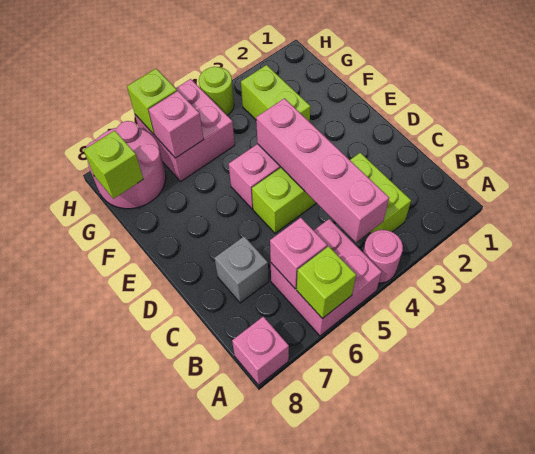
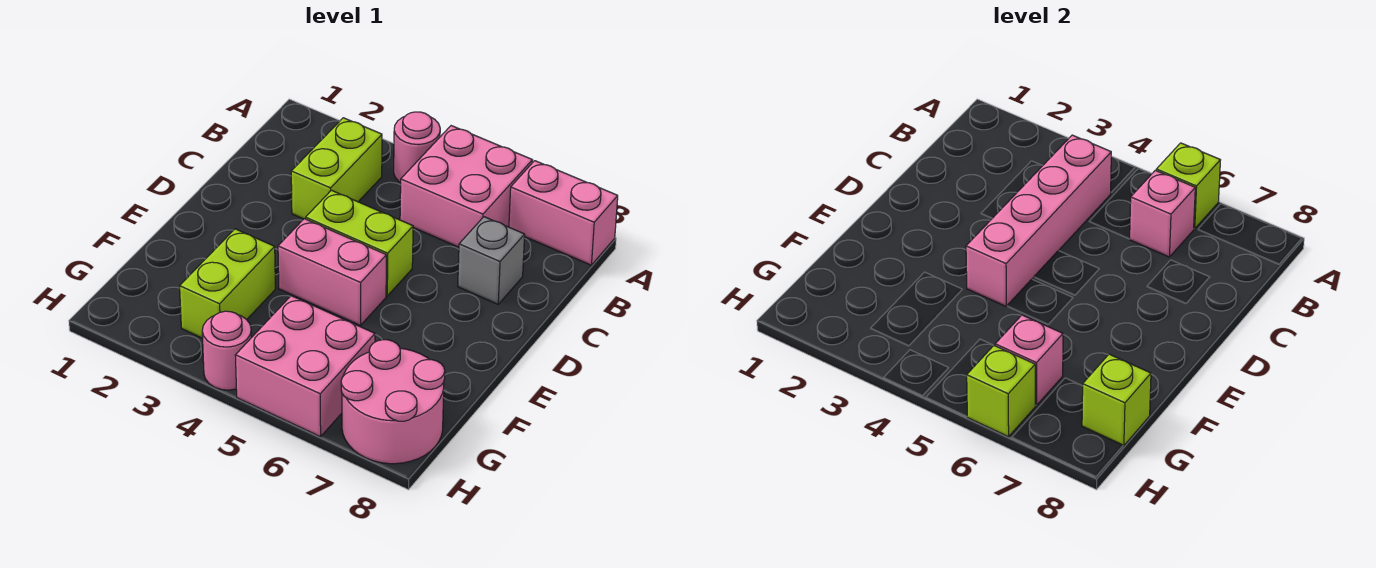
pink 1x1 brick [232,317,289,385] -> pink 1x2 brick [509,161,618,265]
lime 1x1 round brick [199,67,234,115] -> pink 1x1 round brick [202,311,251,390]

